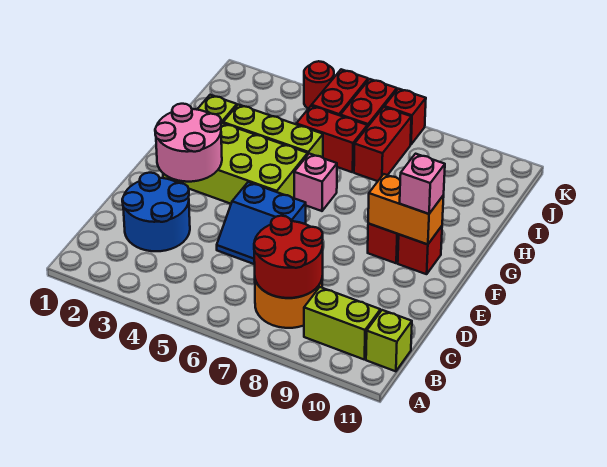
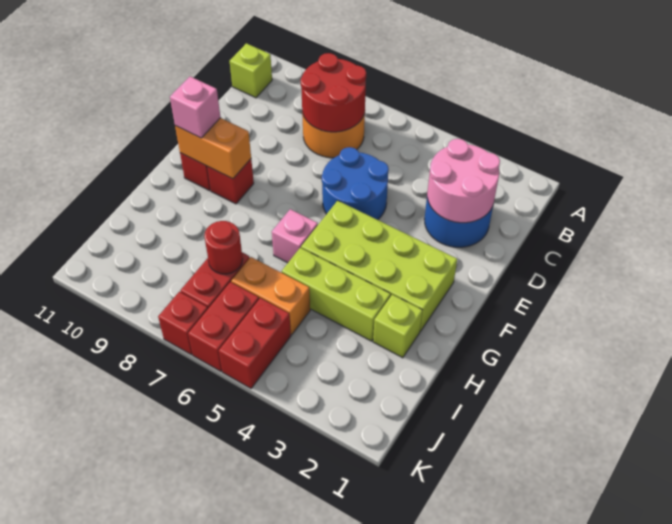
lime 1x2 brick [304,287,380,360] -> none
blue 2x2 slope [217,182,306,264] -> blue 2x2 round brick [322,147,389,220]
pink 2x2 round brick [155,104,222,182] -> pink 2x2 round brick moved to [427,139,500,223]
red 1x2 brick [296,106,367,172] -> orange 1x2 brick [231,257,310,335]
red 1x1 round brick [304,61,334,109] -> red 1x1 round brick moved to [204,221,243,274]

